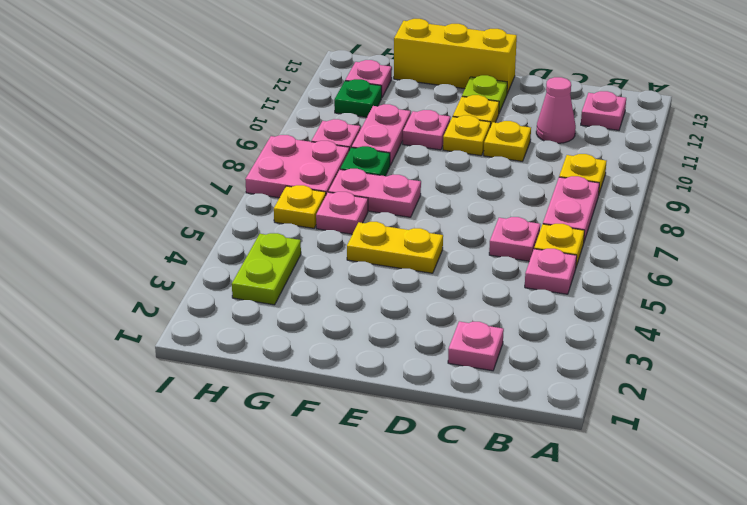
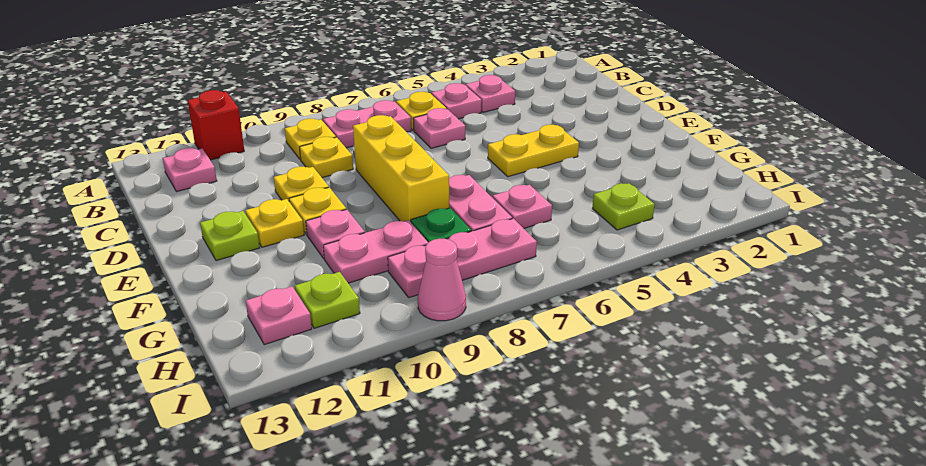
none -> red 1x1 brick [188,90,244,160]
pink 1x1 plate [448,321,504,371] -> pink 1x1 plate moved to [466,75,515,112]
pink 1x1 cone [536,77,576,143] -> pink 1x1 cone moved to [418,239,466,321]
yellow 1x2 plate [347,222,443,273] -> yellow 1x2 plate turned to [488,125,579,177]
yellow 1x3 brick [394,19,517,93] -> yellow 1x3 brick moved to [353,115,449,222]
lime 1x2 plate [232,233,301,305] -> lime 1x1 plate [592,183,655,230]
yellow 1x1 plate [274,185,326,228] -> yellow 1x1 plate moved to [299,137,353,178]
pink 2x2 plate [245,135,349,198] -> pink 1x2 plate [448,219,537,280]
green 1x1 plate [334,79,382,117] -> lime 1x1 plate [295,272,360,328]

